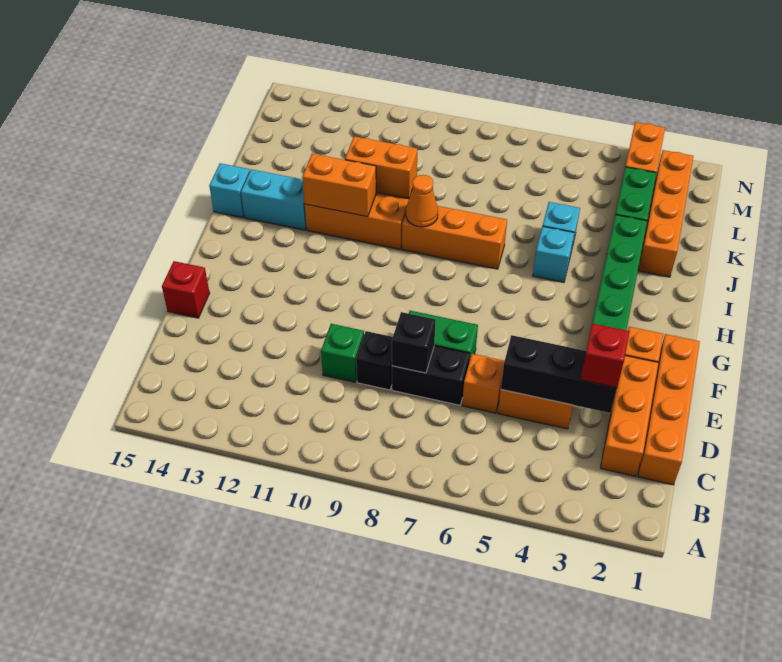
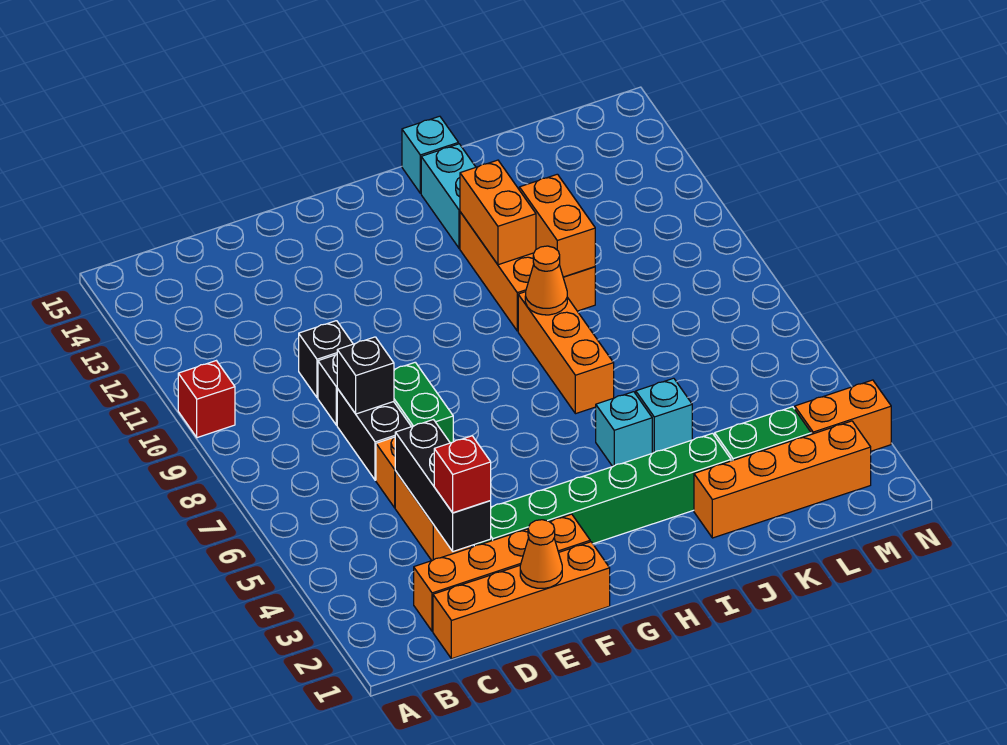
green 1x1 brick [321,324,364,382] -> black 1x1 brick [299,321,353,398]
none -> orange 1x1 cone [520,520,562,588]
red 1x1 brick [162,261,209,318] -> red 1x1 brick moved to [178,361,235,438]

